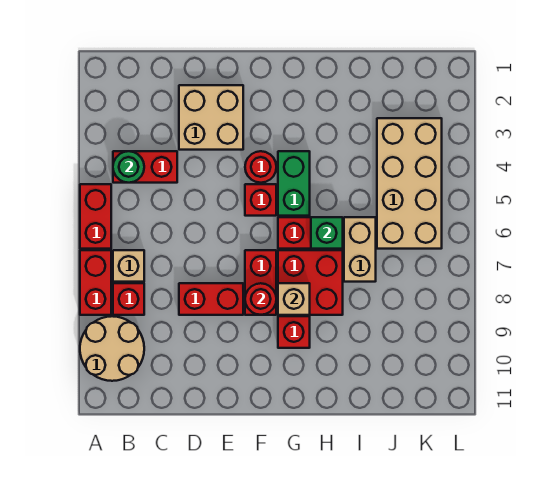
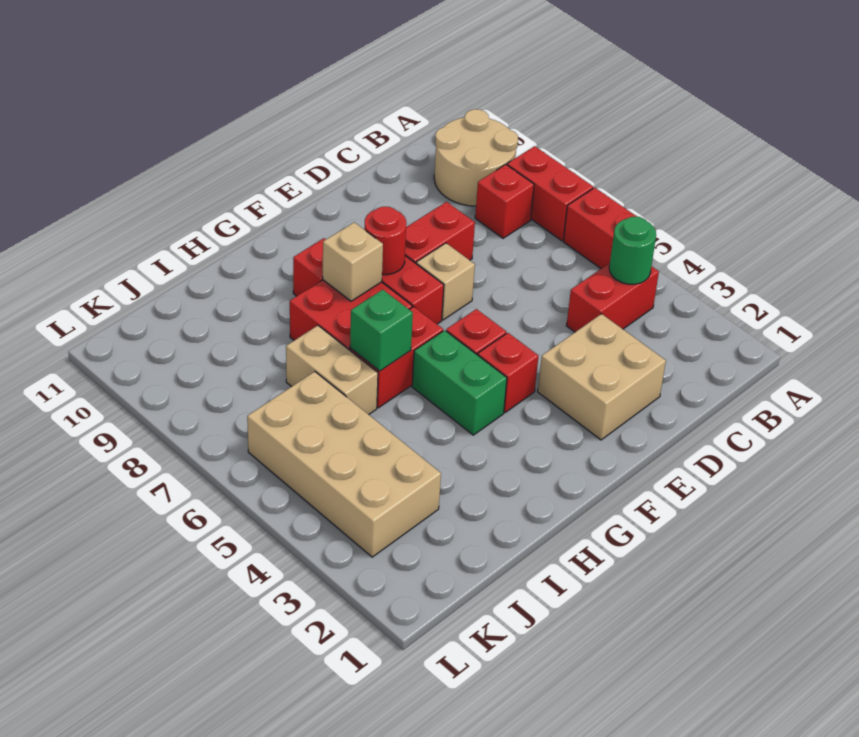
tan 1x1 brick [113,250,144,282] -> tan 1x1 brick moved to [416,243,475,320]
red 1x1 round brick [245,151,276,183] -> red 1x1 brick [478,333,539,413]

